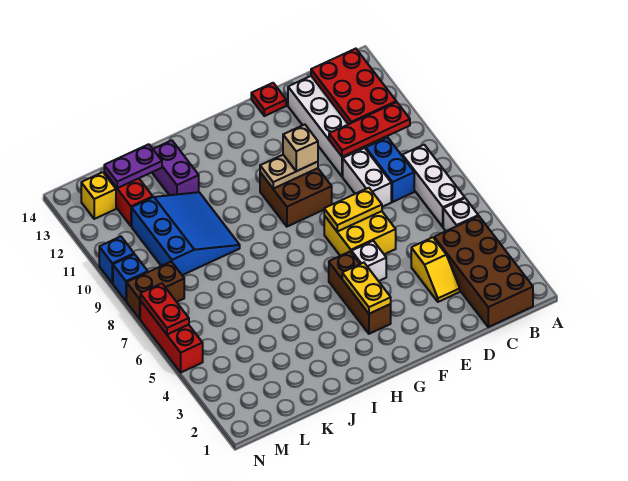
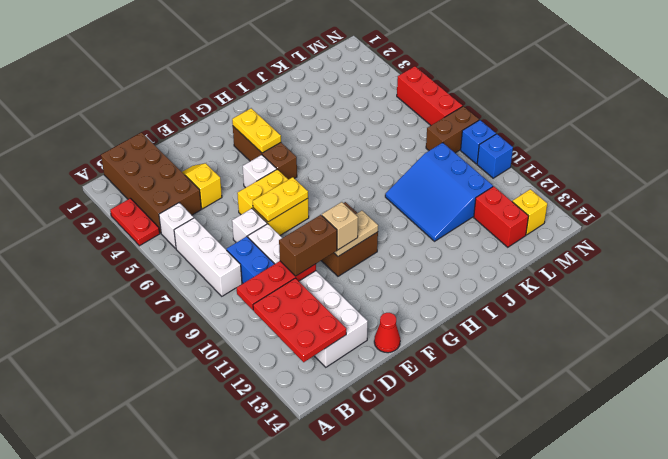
none -> white 1x1 brick [232,209,267,243]
none -> brown 1x2 brick [279,215,337,276]
red 1x1 plate [251,83,286,116] -> red 1x1 cone [374,313,400,353]
purple 1x2 brick [152,140,199,195] -> none
purple 1x2 plate [104,144,162,188] -> none
red 1x2 plate [140,283,189,334] -> red 1x2 plate moved to [110,198,160,246]

